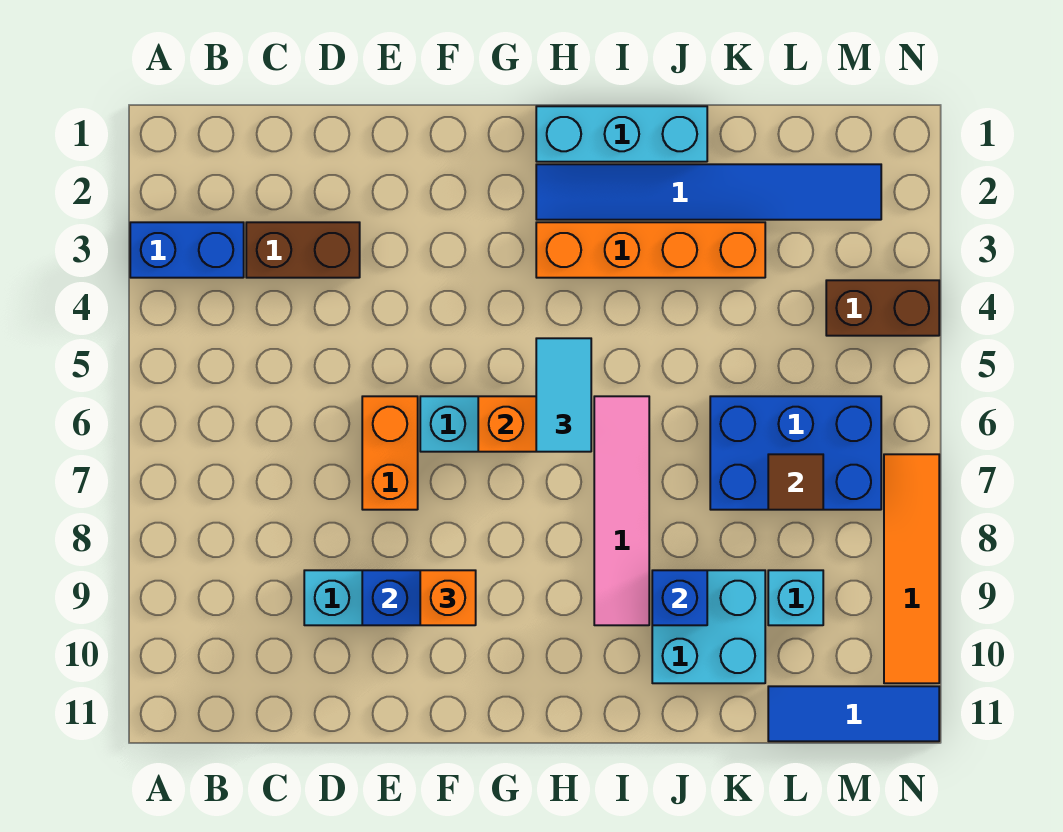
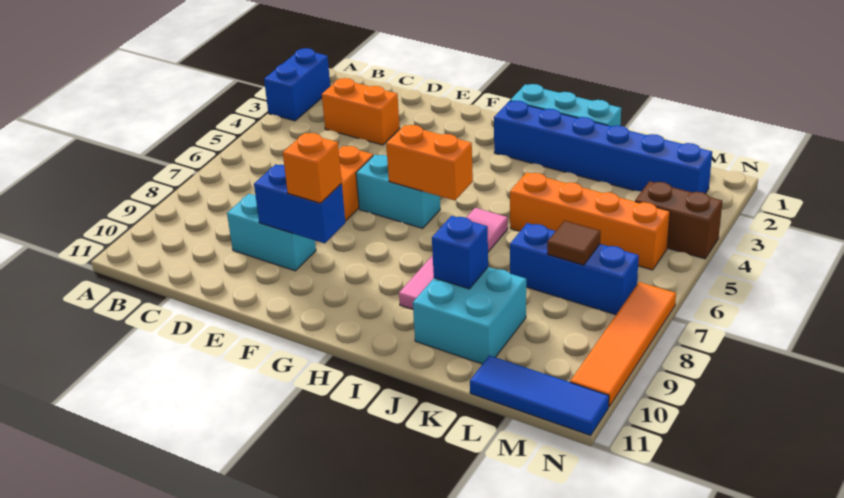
blue 1x2 brick [130,222,244,278] -> blue 1x2 brick turned to [264,48,330,121]
brown 1x2 brick [246,222,360,278] -> orange 1x2 brick [322,78,400,145]
blue 1x6 tile [536,164,881,220] -> blue 1x6 brick [494,101,712,193]
orange 1x4 brick [536,222,765,278] -> orange 1x4 brick moved to [510,172,670,270]
cyan 1x2 tile [536,338,591,452] -> none
blue 2x3 brick [710,396,881,510] -> blue 1x3 brick [510,223,639,315]
cyan 1x1 brick [768,570,823,625] -> none

